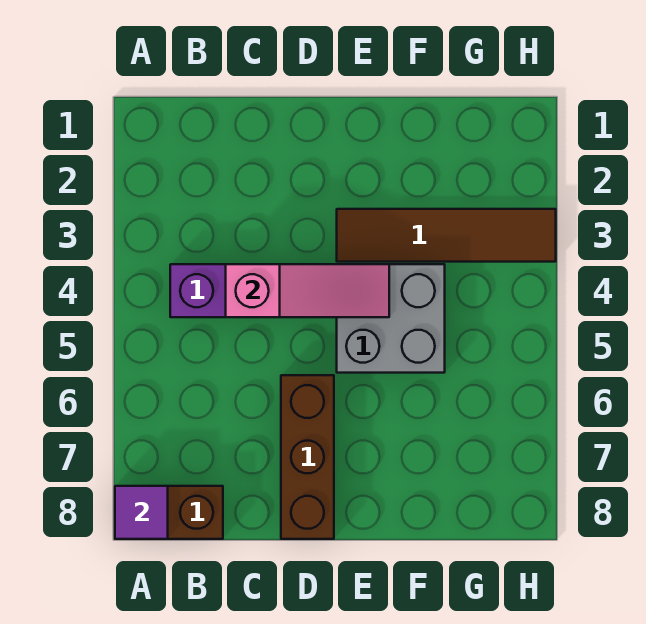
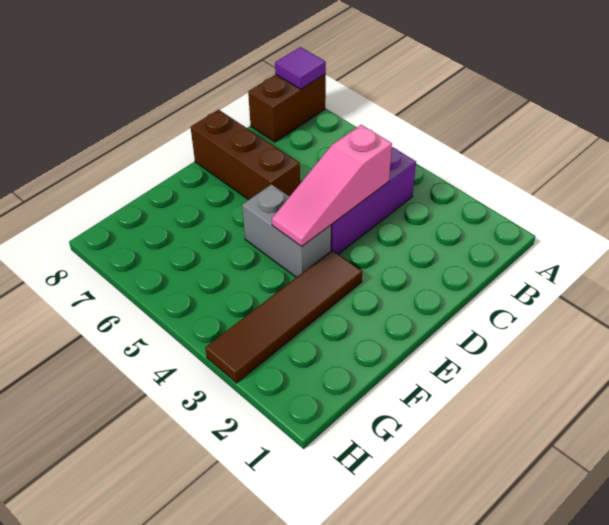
grey 2x2 brick [337,264,445,373] -> grey 1x2 brick [242,184,331,277]

